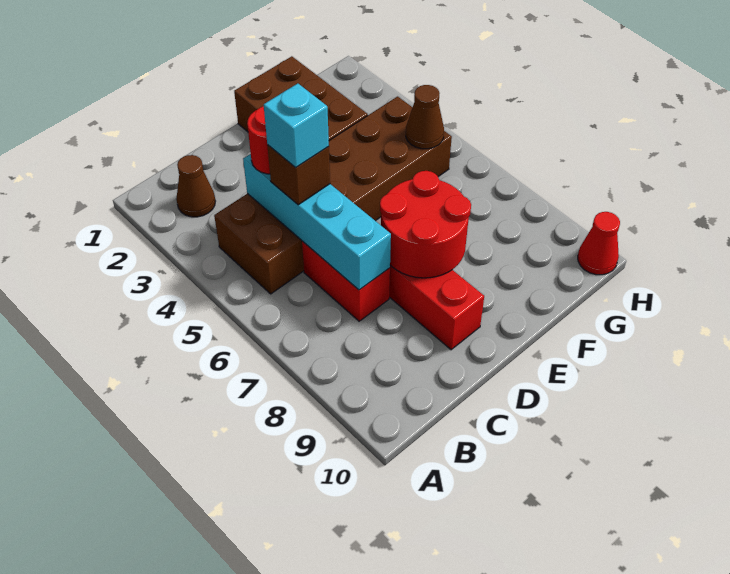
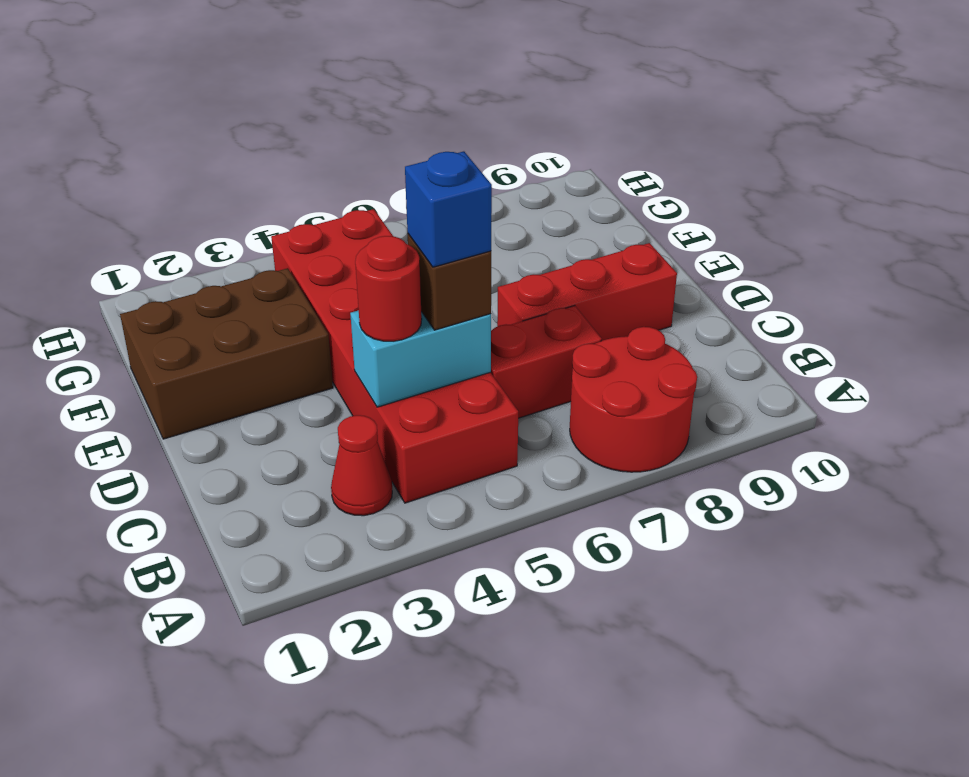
brown 1x1 cone [176,155,215,217] -> none
brown 2x6 brick [214,97,452,294] -> red 2x6 brick [271,209,518,503]
cyan 1x4 brick [243,154,391,290] -> cyan 1x2 brick [350,310,491,407]
cyan 1x1 brick [264,84,329,168] -> blue 1x1 brick [405,151,492,267]
red 2x2 round brick [380,171,471,278] -> red 2x2 round brick moved to [570,327,697,472]
brown 1x1 cone [406,85,444,149] -> none
red 1x1 cone [578,212,620,275] -> red 1x1 cone moved to [331,415,392,516]

